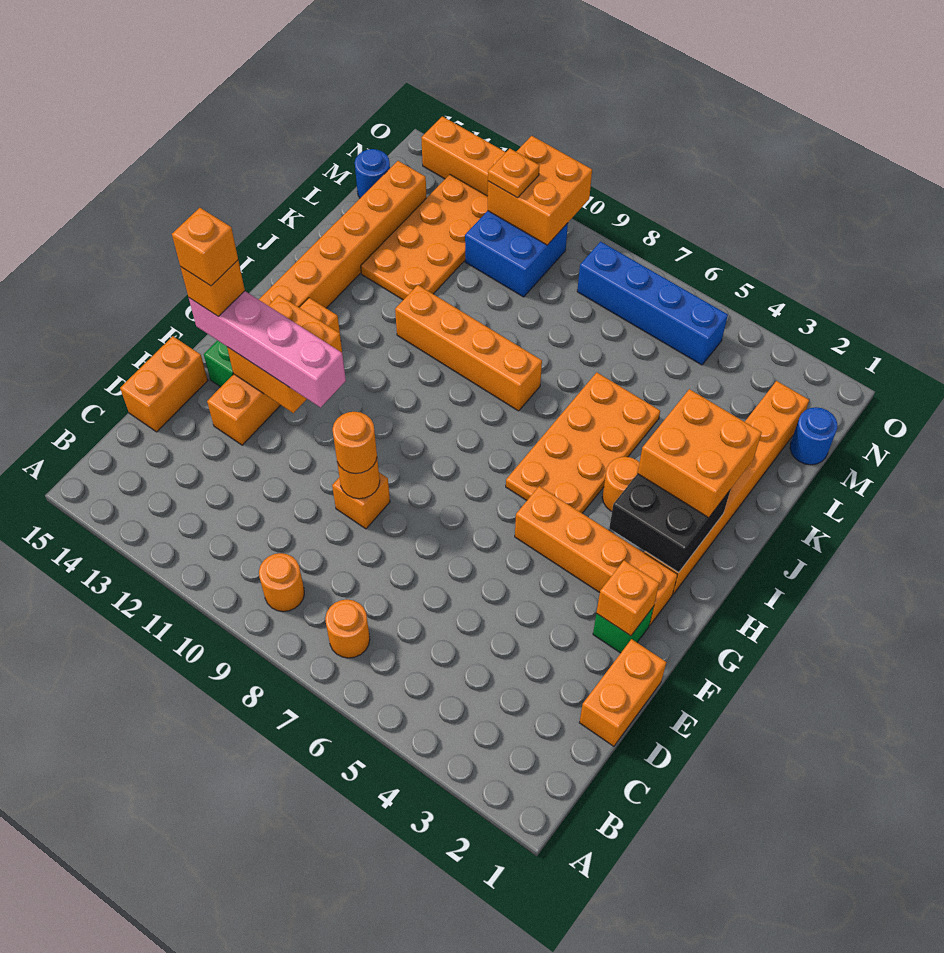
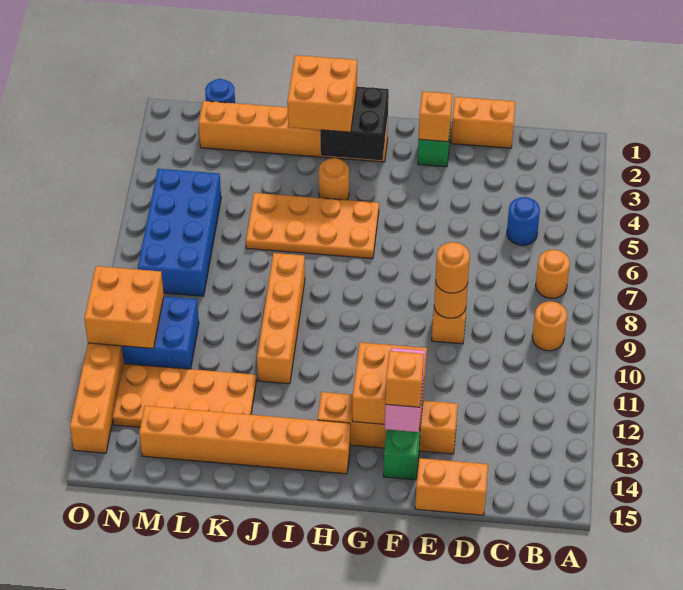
pink 1x4 brick [189,291,346,407] -> pink 1x2 brick [384,348,425,432]
orange 1x1 brick [172,208,238,286] -> none
orange 1x4 brick [515,486,678,625] -> none
blue 1x1 round brick [355,149,390,198] -> blue 1x1 round brick moved to [507,197,540,245]
blue 1x4 brick [577,242,728,365] -> blue 2x4 brick [138,169,221,296]
orange 1x1 plate [488,149,540,198] -> none

